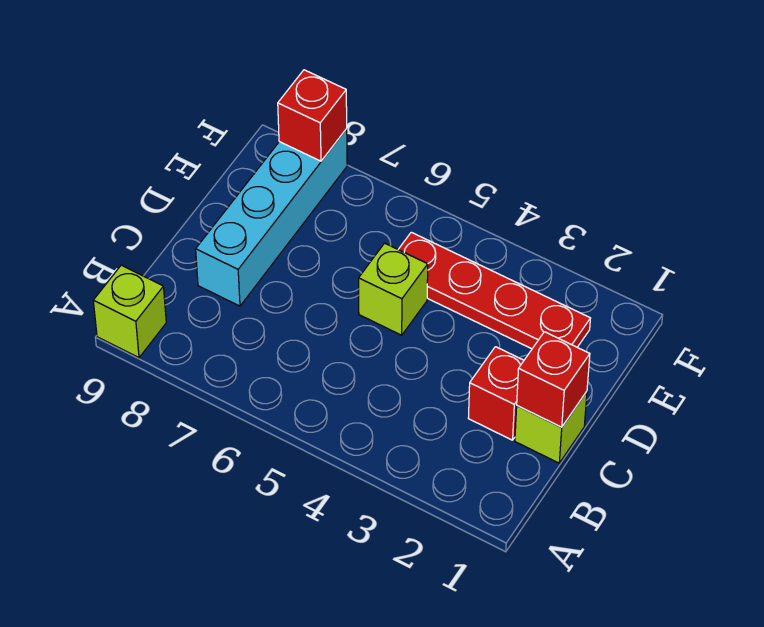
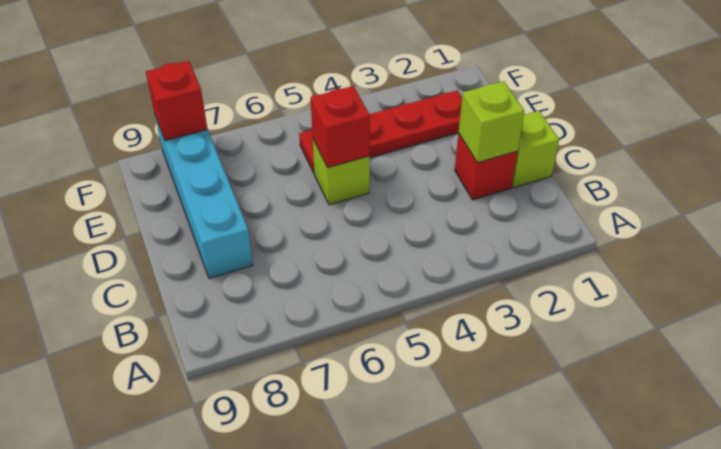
lime 1x1 brick [93,265,166,358] -> lime 1x1 brick moved to [459,81,524,163]
red 1x1 brick [517,332,590,427] -> red 1x1 brick moved to [311,86,370,167]

